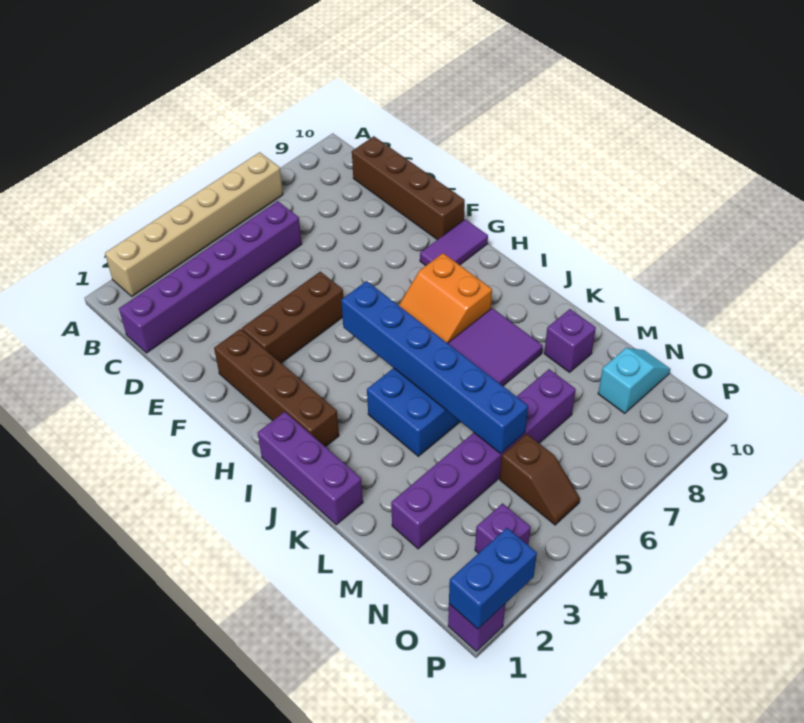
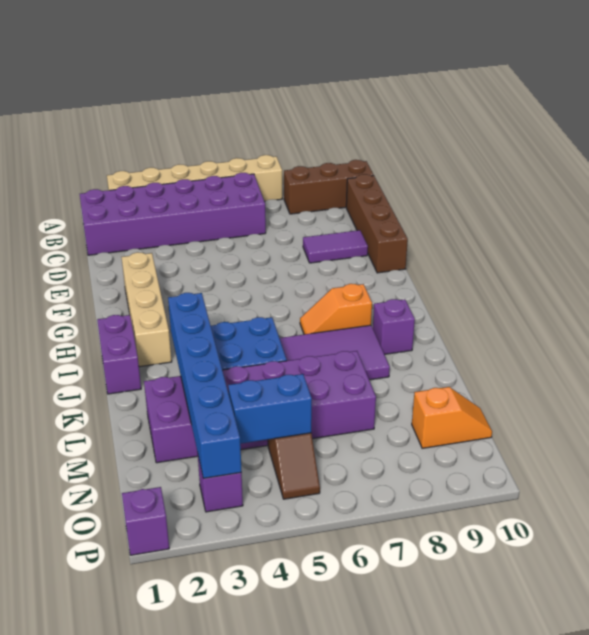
purple 1x6 brick [119,201,302,353] -> purple 2x6 brick [80,173,266,255]
brown 1x4 brick [214,329,339,447] -> tan 1x4 brick [122,252,172,367]
brown 1x3 brick [242,272,343,363] -> brown 1x3 brick moved to [284,160,374,214]
purple 1x2 tile [420,219,488,266] -> purple 1x2 tile moved to [303,230,368,263]
blue 1x6 brick [341,281,528,454] -> blue 1x6 brick moved to [168,293,242,478]
orange 2x2 slope [399,253,492,343] -> orange 1x2 slope [300,284,372,334]
purple 1x3 brick [258,412,363,525] -> purple 1x2 brick [97,315,141,394]
purple 1x1 brick [544,309,596,372] -> purple 1x1 brick moved to [373,299,415,354]
purple 1x6 brick [391,369,576,549] -> purple 2x6 brick [144,351,376,463]
cyan 1x2 slope [598,348,670,413] -> orange 1x2 slope [412,387,492,448]
blue 1x2 brick [449,528,537,629] -> blue 1x2 brick moved to [228,374,312,444]

